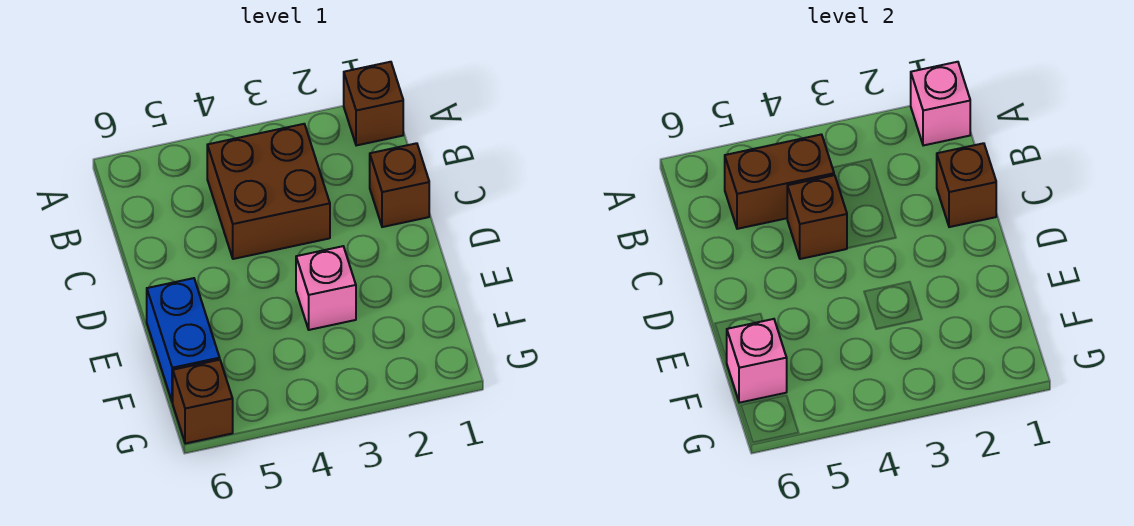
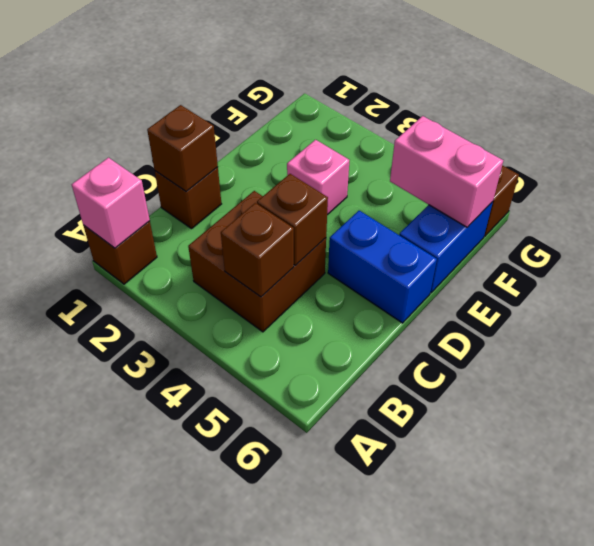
brown 1x2 brick [725,134,834,229] -> brown 1x1 brick [221,203,294,297]
none -> blue 1x2 brick [328,211,437,323]
pink 1x1 brick [727,319,787,403] -> pink 1x2 brick [390,116,503,227]

